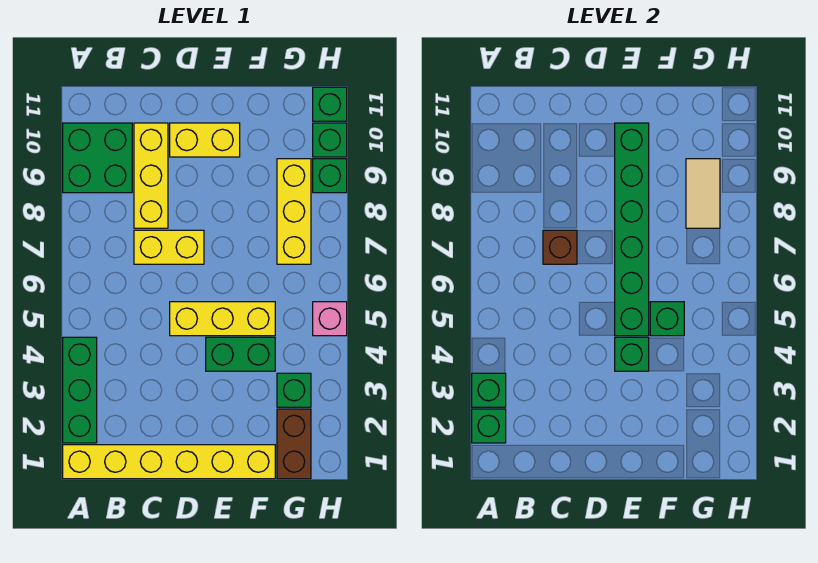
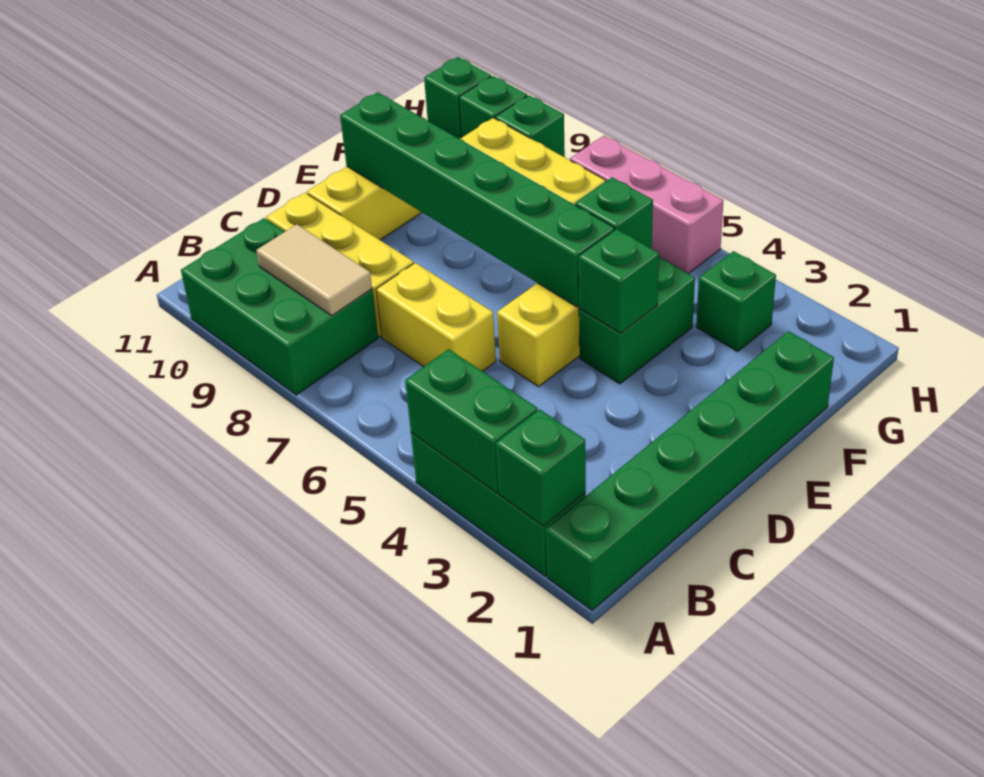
yellow 1x6 brick [63,445,275,479] -> green 1x6 brick [546,331,834,610]
green 1x1 brick [472,373,506,407] -> green 1x2 brick [405,349,537,493]
green 2x2 brick [63,123,132,193] -> green 2x3 brick [181,218,378,395]
yellow 1x2 brick [134,230,204,264] -> yellow 1x2 brick turned to [376,263,496,371]
brown 1x1 brick [543,230,577,264] -> none
brown 1x2 brick [277,409,311,479] -> none
tan 1x2 tile [686,159,720,228] -> tan 1x2 tile moved to [256,224,372,315]
pink 1x1 brick [313,302,347,336] -> pink 1x3 brick [570,136,724,274]

